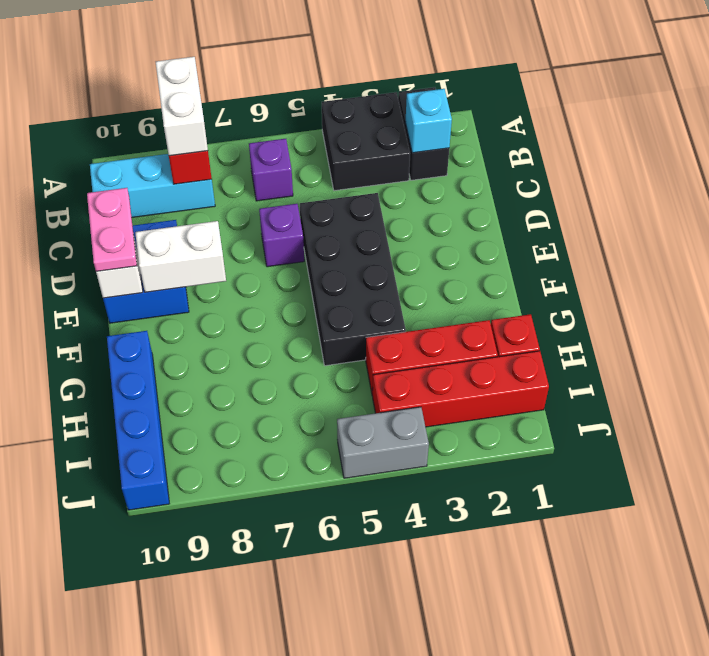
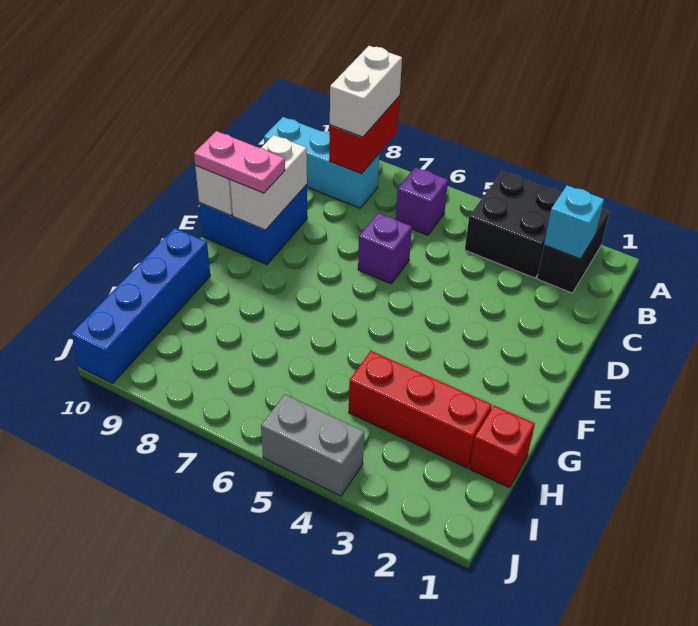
black 2x4 brick [300,193,406,366] -> none
pink 1x2 plate [87,188,137,271] -> pink 1x2 plate turned to [194,131,285,193]
white 1x2 brick [135,221,226,292] -> white 1x2 brick turned to [230,135,307,230]
red 1x4 brick [373,351,549,427] -> none

